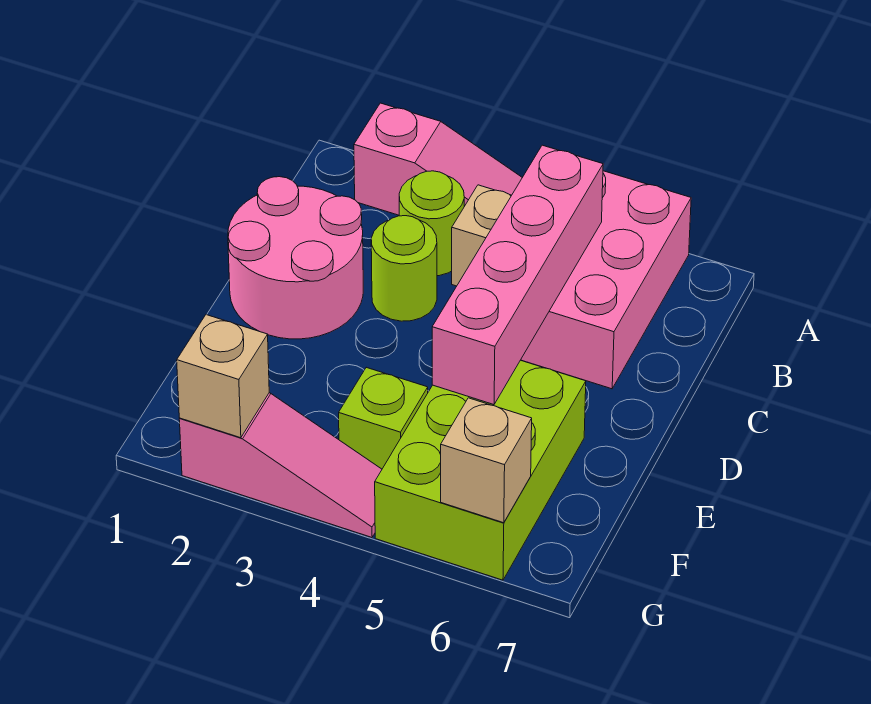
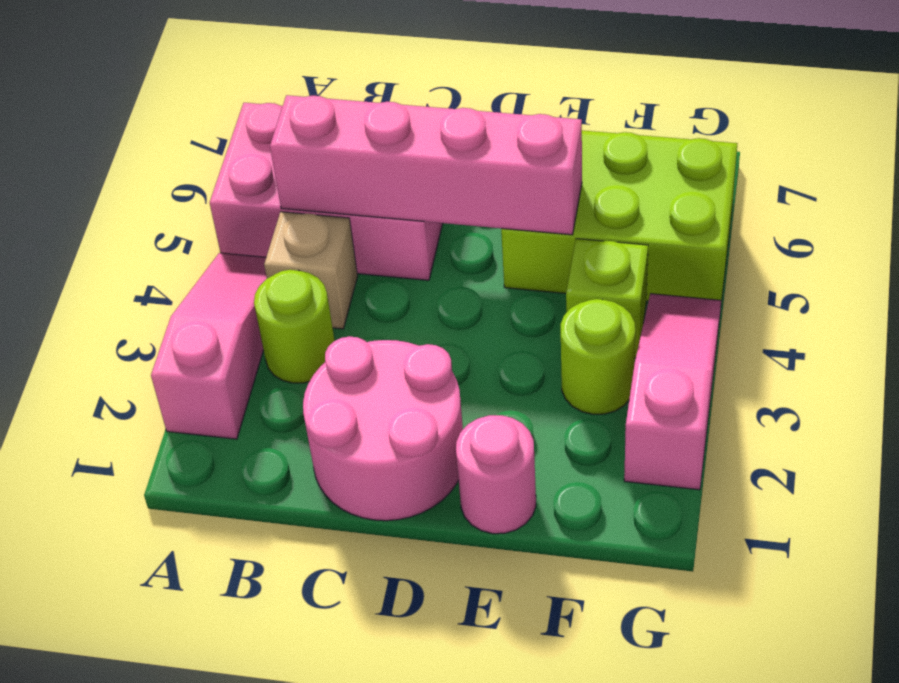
lime 1x1 round brick [371,216,437,321] -> lime 1x1 round brick moved to [561,299,635,414]
none -> pink 1x1 round brick [456,415,536,534]
tan 1x1 brick [177,315,269,438] -> none
tan 1x1 brick [441,398,532,523] -> none

